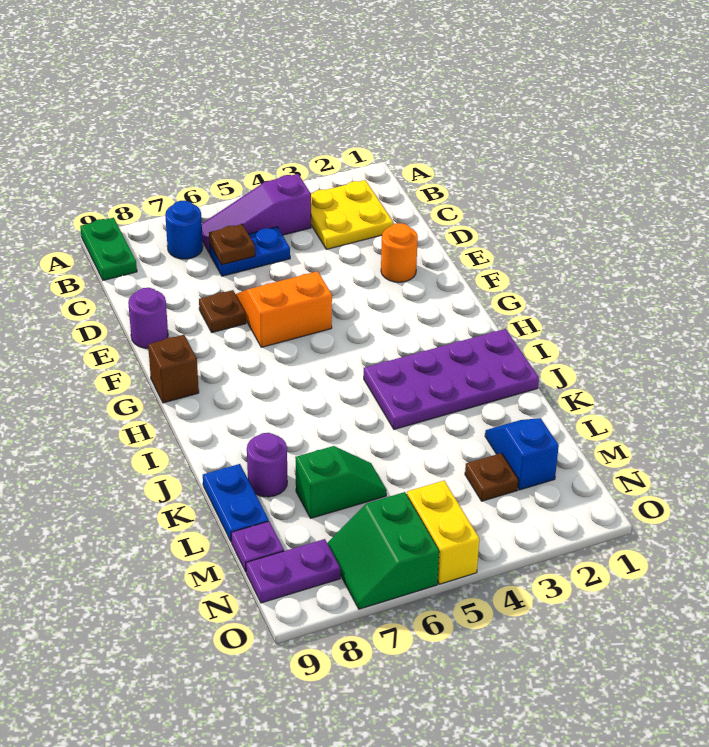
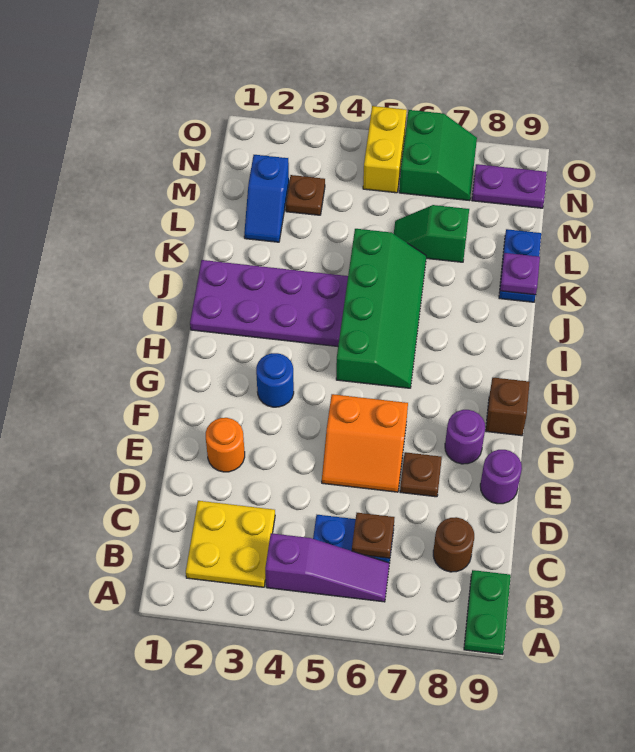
blue 1x1 round brick [165,201,203,259] -> blue 1x1 round brick moved to [256,353,294,407]
none -> brown 1x1 round brick [433,517,474,572]
none -> green 2x4 slope [336,229,426,388]
purple 1x1 round brick [247,433,287,497] -> purple 1x1 round brick moved to [445,410,485,464]
purple 1x1 plate [231,521,284,572] -> purple 1x1 plate moved to [500,253,540,295]

